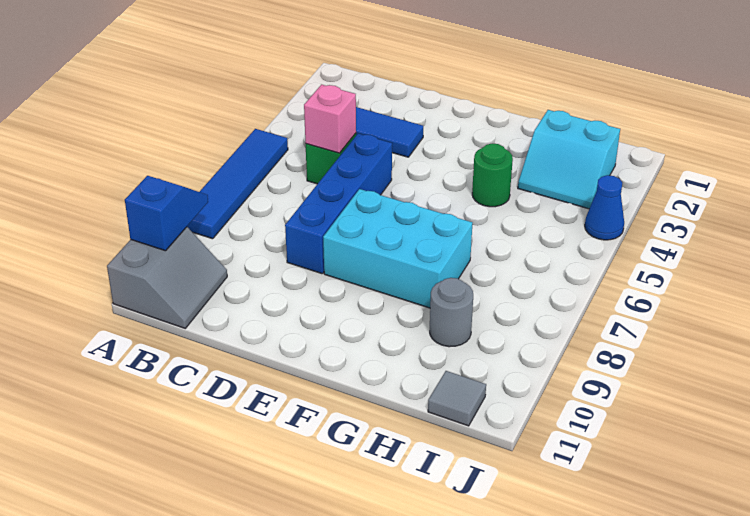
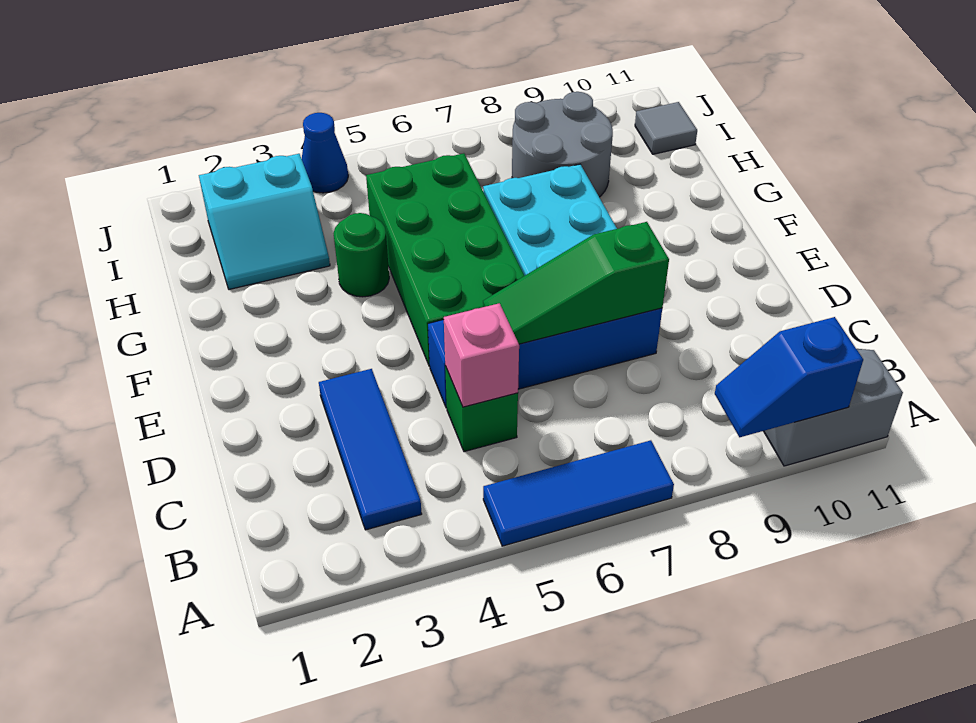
blue 1x4 tile [187,129,288,239] -> blue 1x3 tile [483,440,674,546]
none -> green 1x3 slope [483,222,669,344]
none -> green 2x4 brick [366,153,524,366]
cyan 2x2 slope [518,110,620,209] -> cyan 2x2 slope turned to [199,154,330,289]
grey 1x1 round brick [430,278,473,347] -> grey 2x2 round brick [512,92,613,197]

